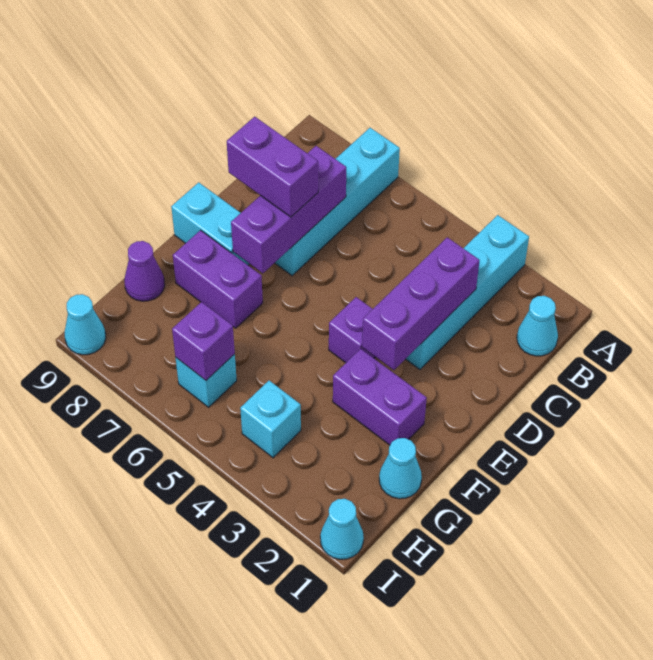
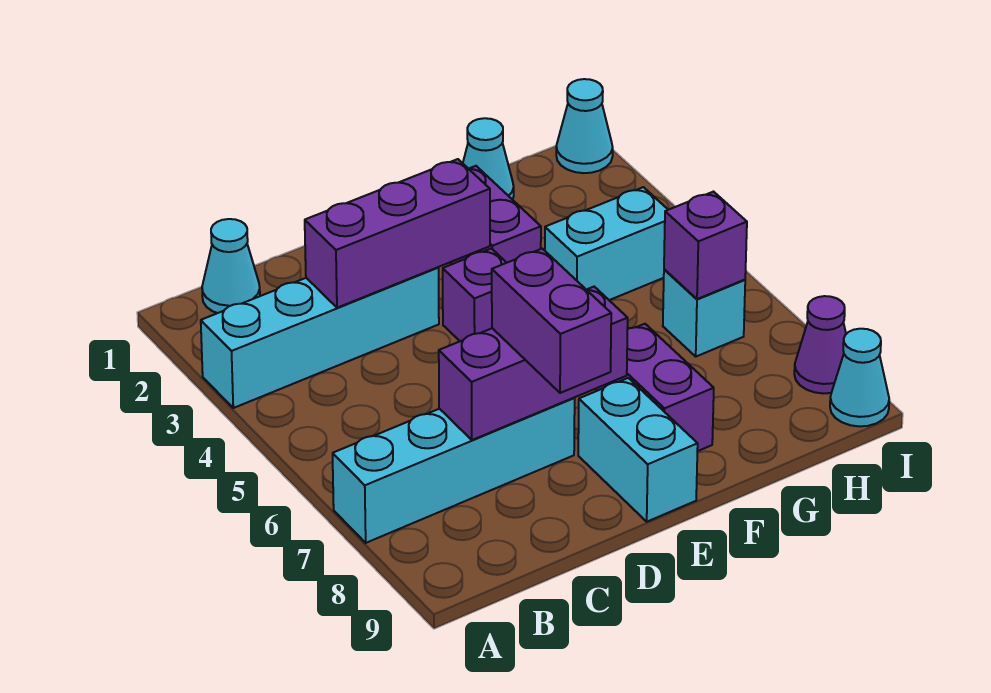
purple 1x1 cone [124,241,165,301] -> purple 1x1 cone moved to [794,296,846,394]
cyan 1x1 brick [240,381,301,458] -> cyan 1x2 brick [545,187,668,300]

